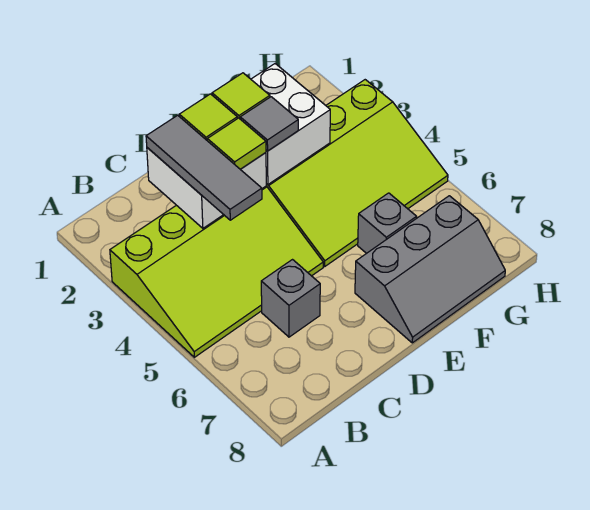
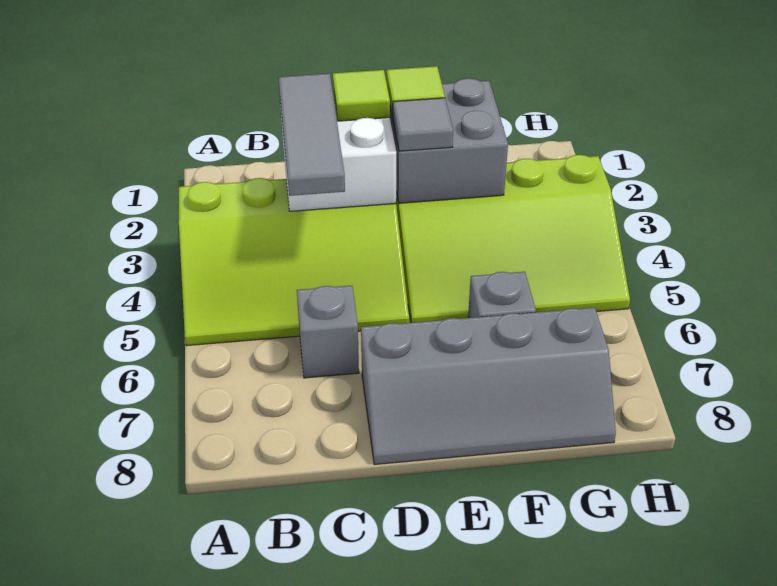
lime 1x1 tile [207,118,266,169] -> none
white 2x2 brick [251,64,330,184] -> grey 2x2 brick [390,78,508,203]
grey 2x3 slope [355,196,505,343] -> grey 2x4 slope [361,308,616,465]

